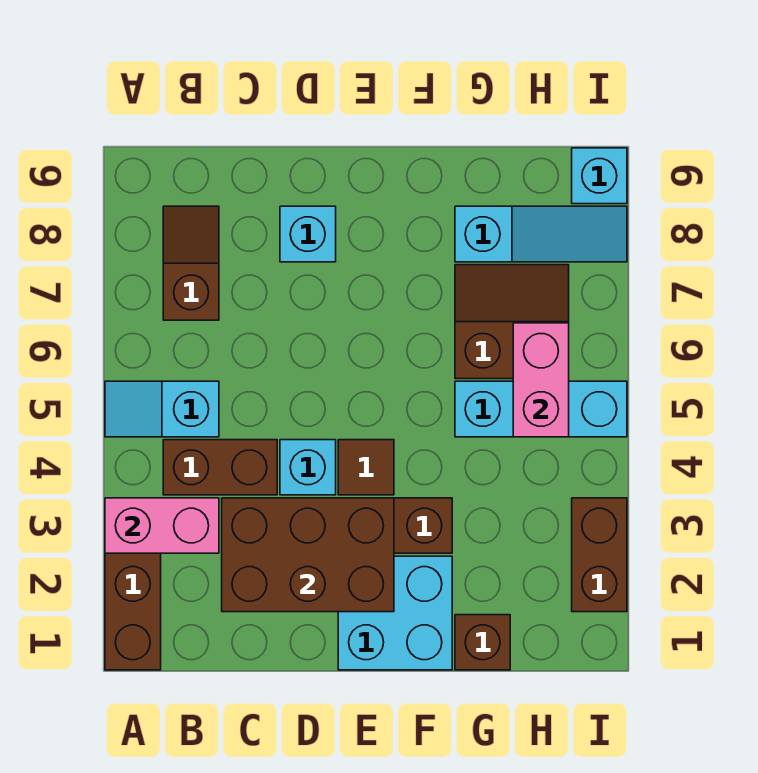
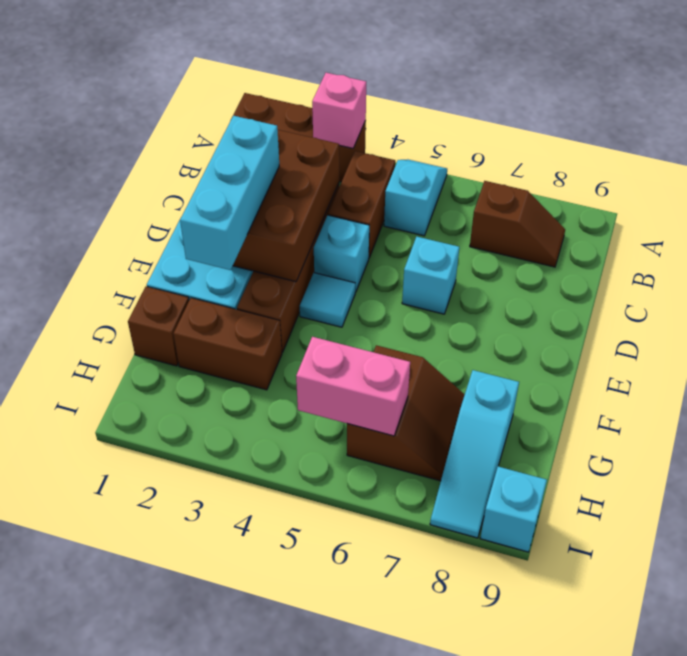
pink 1x2 brick [105,498,219,553] -> pink 1x1 brick [312,73,366,148]
cyan 1x1 brick [280,206,336,262] -> cyan 1x1 brick moved to [402,237,459,314]
brown 1x1 tile [338,440,394,495] -> cyan 1x1 tile [300,273,355,327]
cyan 1x3 brick [455,381,627,437] -> cyan 1x3 brick moved to [180,116,279,270]
brown 1x2 brick [572,498,627,612] -> brown 1x2 brick moved to [173,298,282,390]

